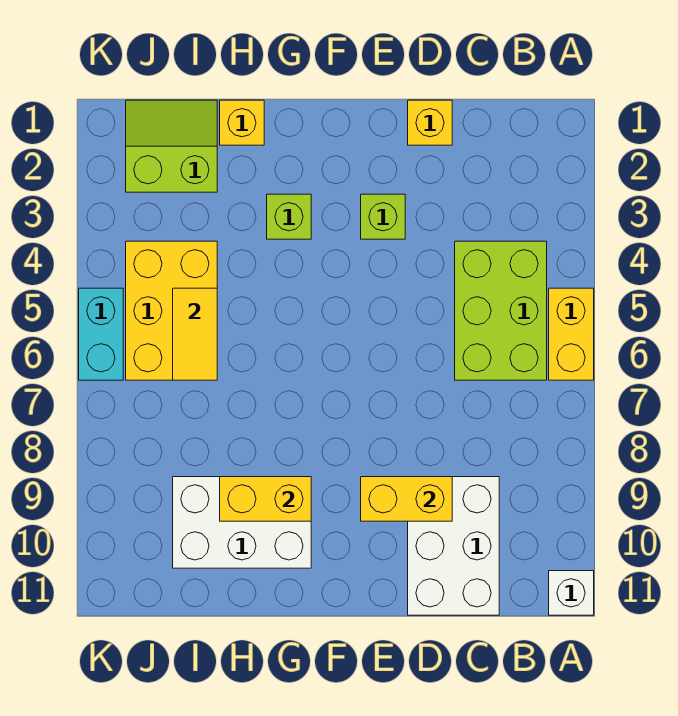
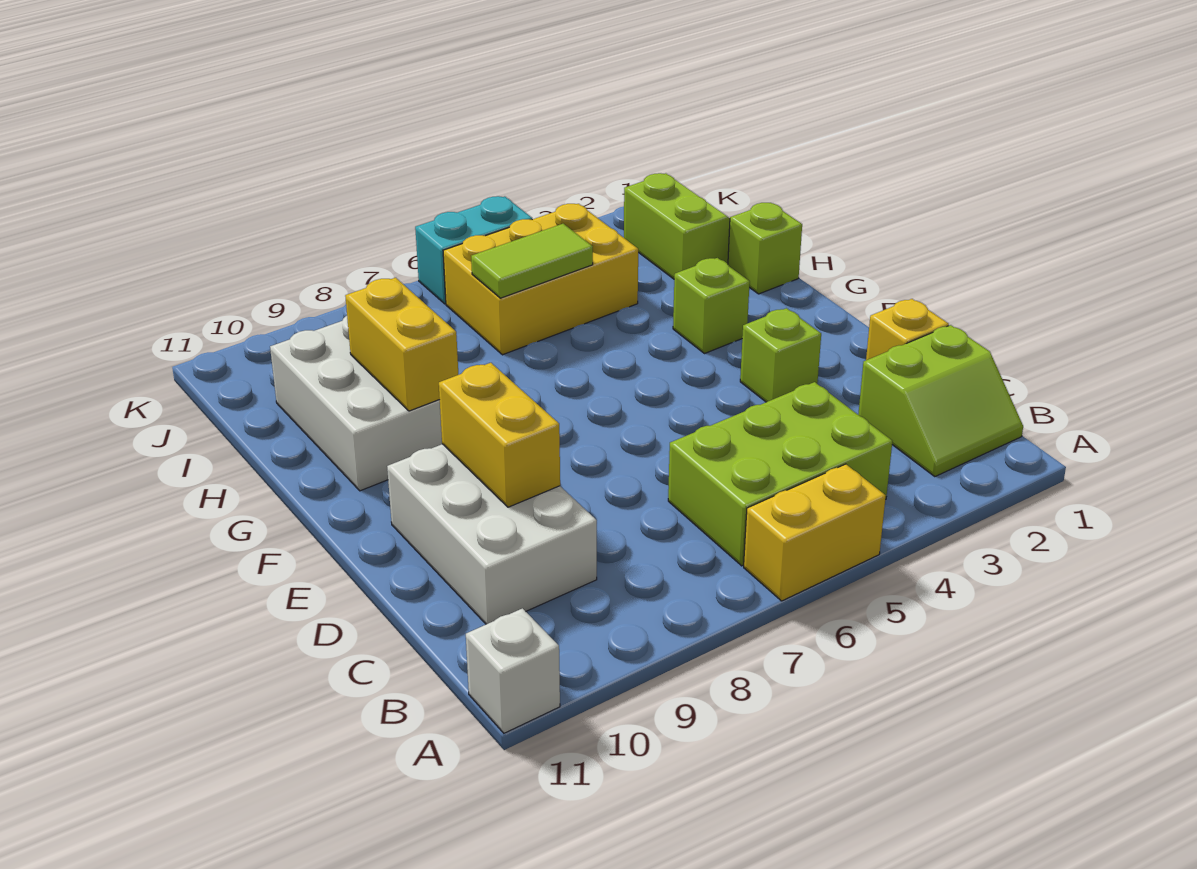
none -> lime 2x2 slope [858,325,1023,477]
white 2x3 brick [408,477,499,615] -> white 2x3 brick turned to [387,444,597,624]
yellow 1x1 brick [220,100,264,145] -> lime 1x1 brick [728,203,802,294]
yellow 1x2 tile [173,288,217,380] -> lime 1x2 tile [471,224,593,298]

